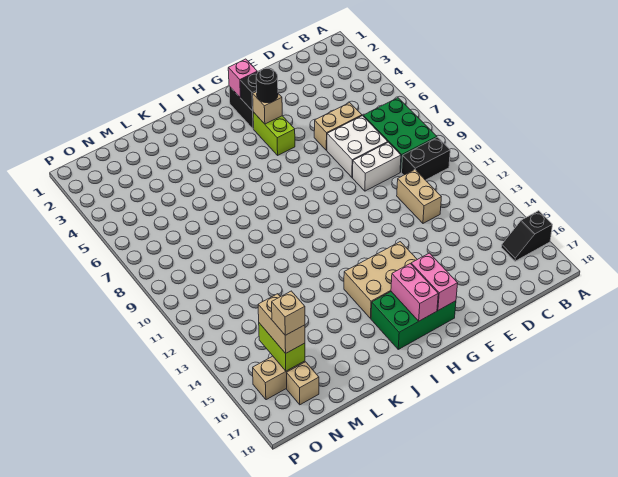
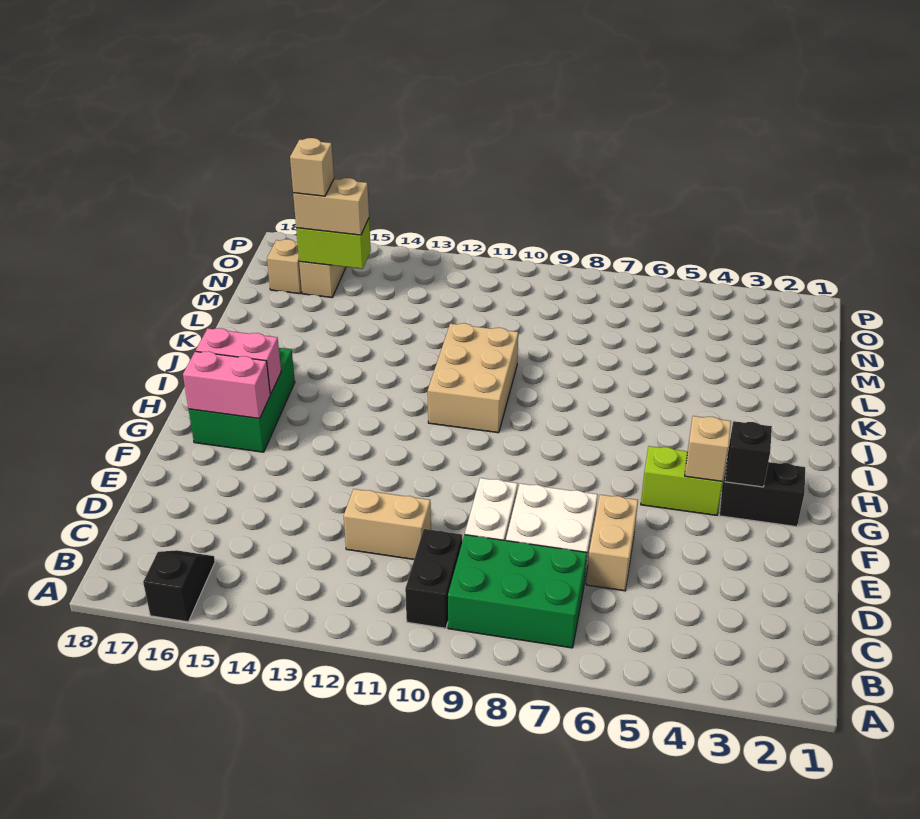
pink 1x1 brick [228,59,257,98] -> none
black 1x1 round brick [256,68,278,103] -> none
tan 2x3 brick [344,242,417,319] -> tan 2x3 brick moved to [428,323,518,433]

